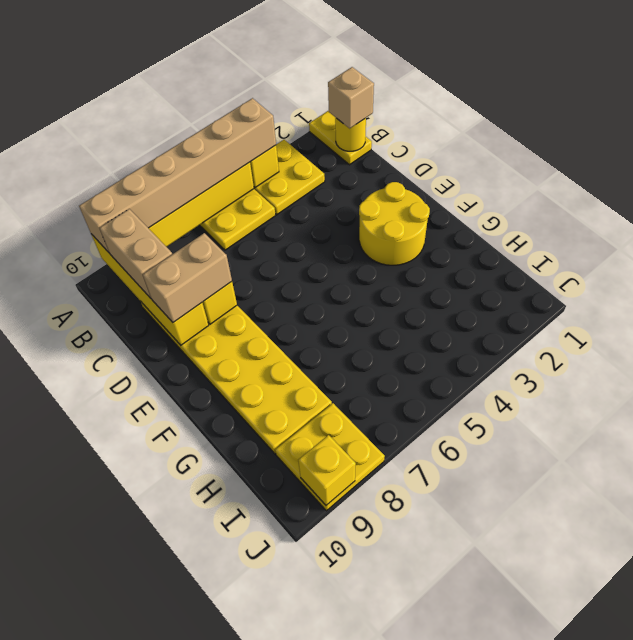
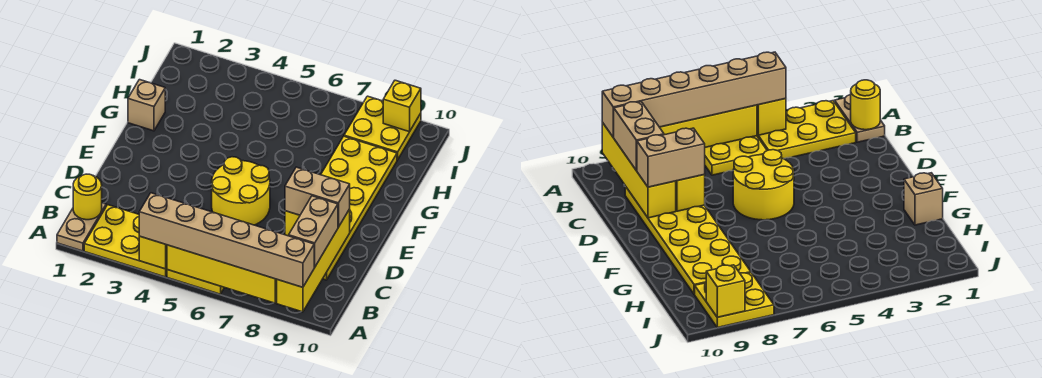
yellow 1x2 plate [309,111,372,165] -> tan 1x2 plate [57,203,106,251]
yellow 2x2 plate [254,140,325,215] -> yellow 2x3 plate [84,205,167,277]
tan 1x1 brick [328,67,374,128] -> tan 1x1 brick moved to [128,80,165,131]
yellow 2x2 round brick [359,182,430,265] -> yellow 2x2 round brick moved to [212,157,270,225]

